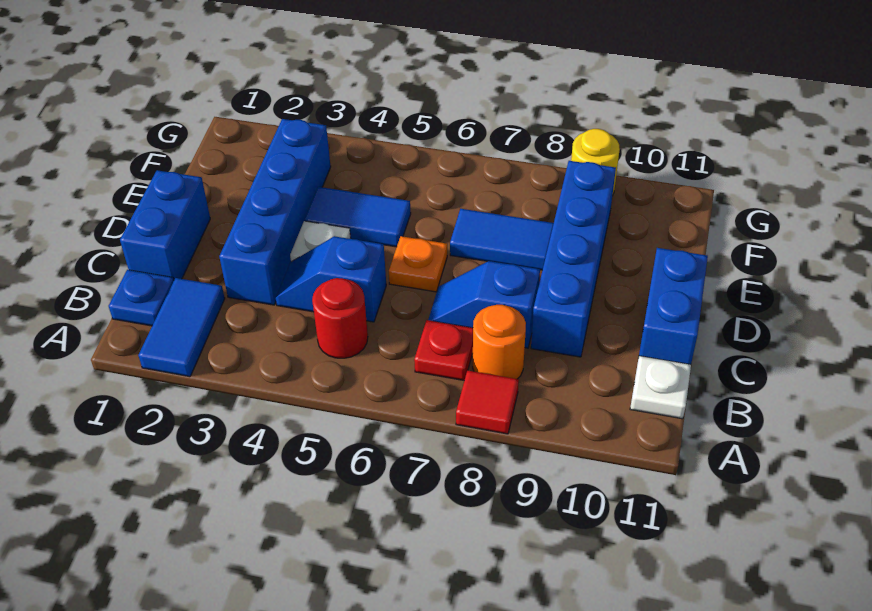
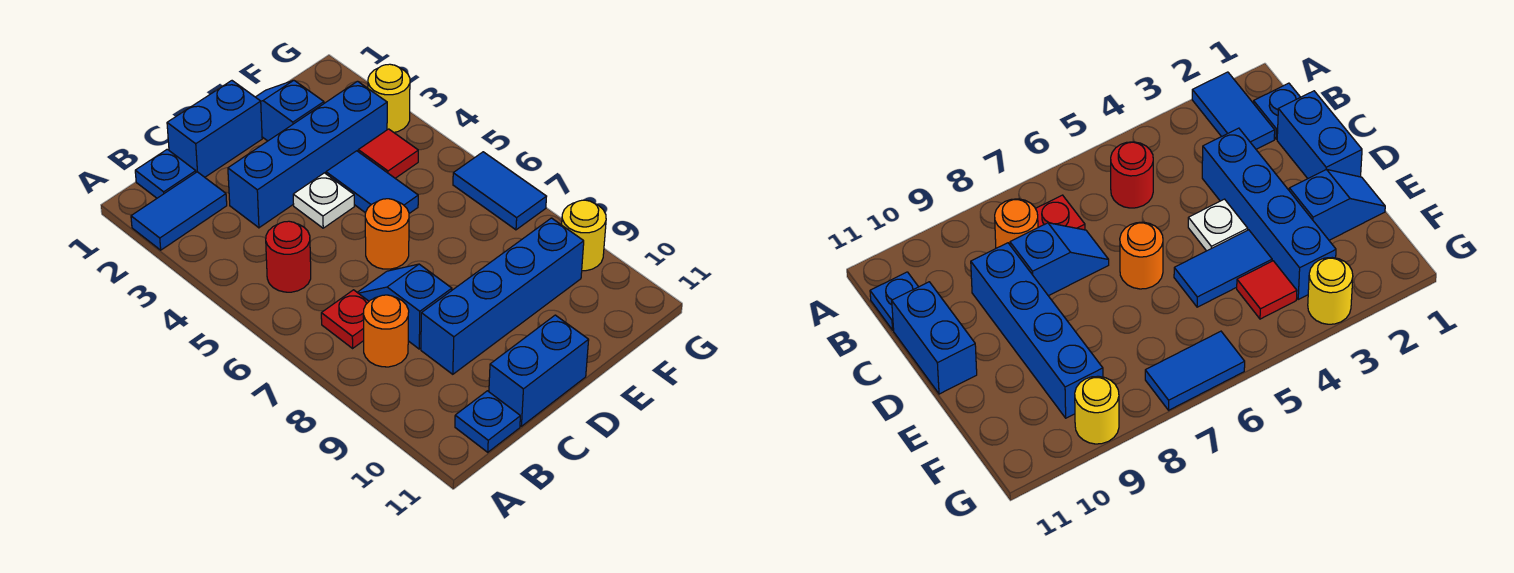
red 1x1 tile [456,370,519,434] -> red 1x1 tile moved to [358,129,418,178]
white 1x1 plate [630,356,691,419] -> blue 1x1 plate [455,391,520,452]
blue 1x2 slope [276,236,386,322] -> blue 1x2 slope moved to [256,80,324,141]
orange 1x1 plate [389,236,447,292] -> orange 1x1 round brick [365,199,409,269]
blue 1x2 tile [450,209,554,270] -> blue 1x2 tile moved to [453,152,547,230]
none -> yellow 1x1 round brick [368,64,410,132]

